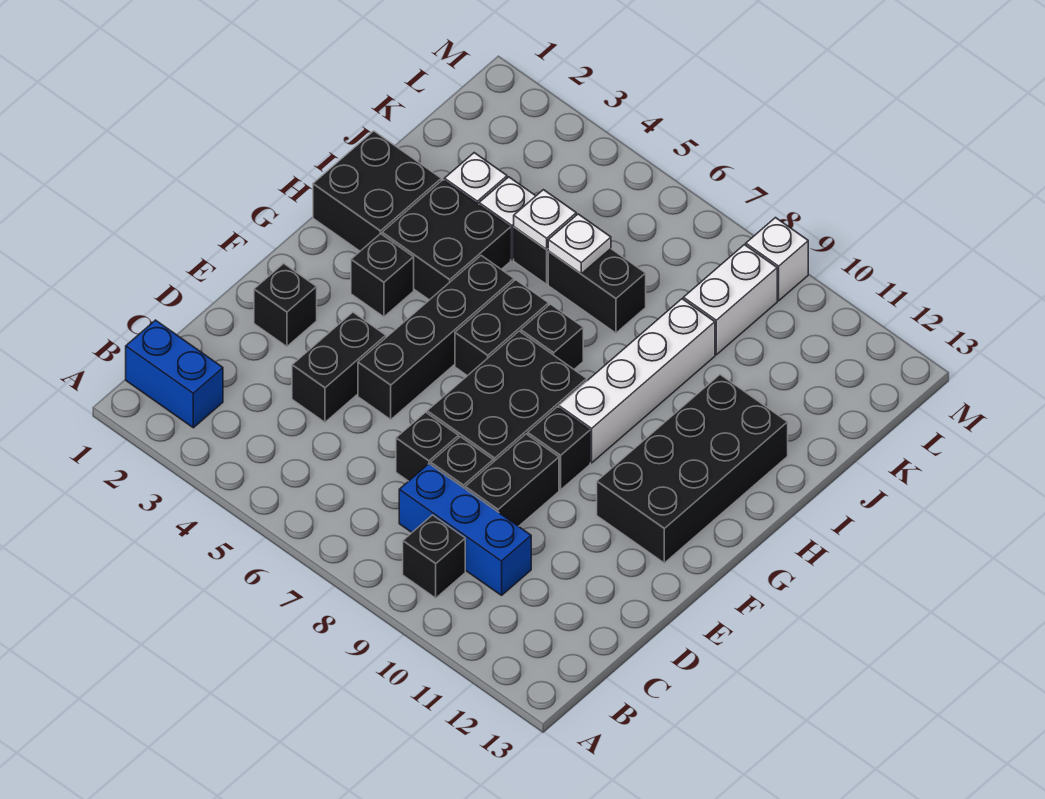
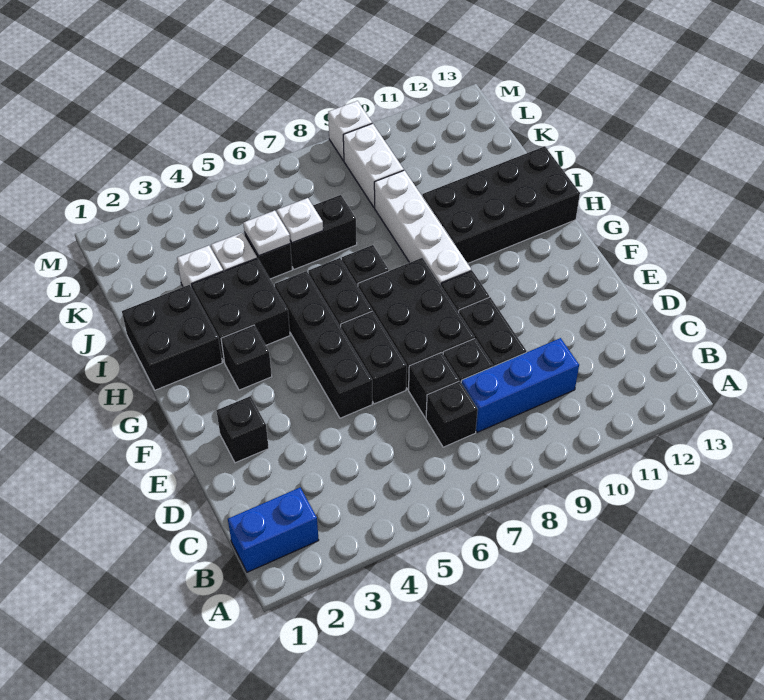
black 1x1 brick [403,515,465,598] -> black 1x1 brick moved to [426,381,478,447]
black 1x2 brick [292,312,386,422] -> black 1x2 brick moved to [341,311,407,404]
black 2x4 brick [597,375,788,563] -> black 2x4 brick turned to [422,146,580,263]

